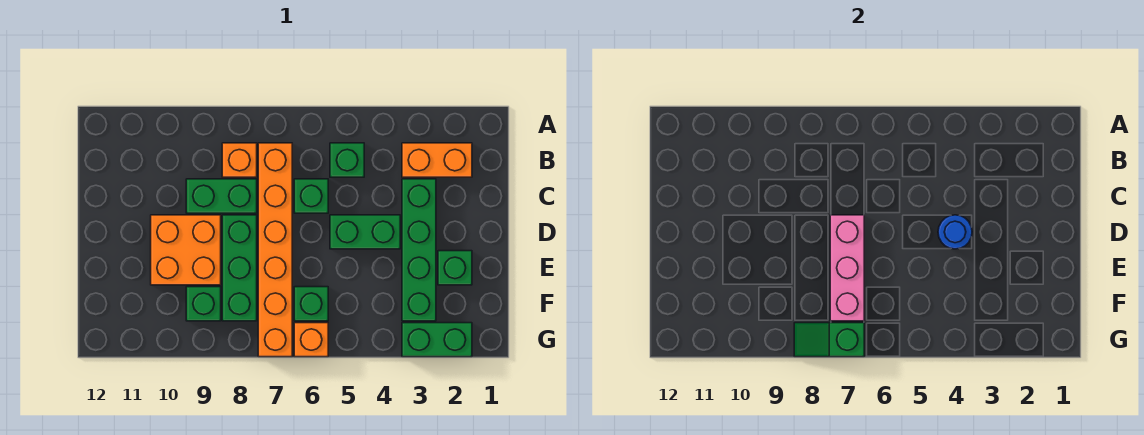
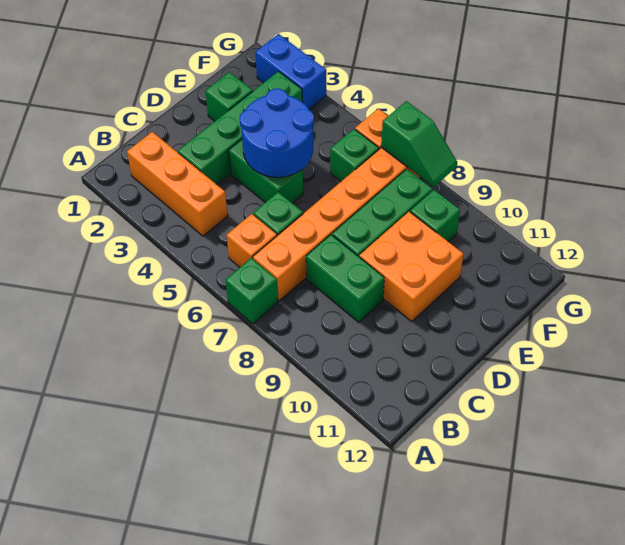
orange 1x2 brick [402,143,472,177] -> orange 1x3 brick [127,132,228,236]
green 1x1 brick [330,143,364,177] -> green 1x1 brick moved to [226,258,278,324]
orange 1x1 brick [222,143,257,177] -> orange 1x1 brick moved to [227,214,277,267]
blue 1x1 round brick [938,215,972,249] -> blue 2x2 round brick [240,89,314,177]
pink 1x3 brick [830,215,864,321] -> none
green 1x2 brick [402,323,472,357] -> blue 1x2 brick [255,34,326,109]

